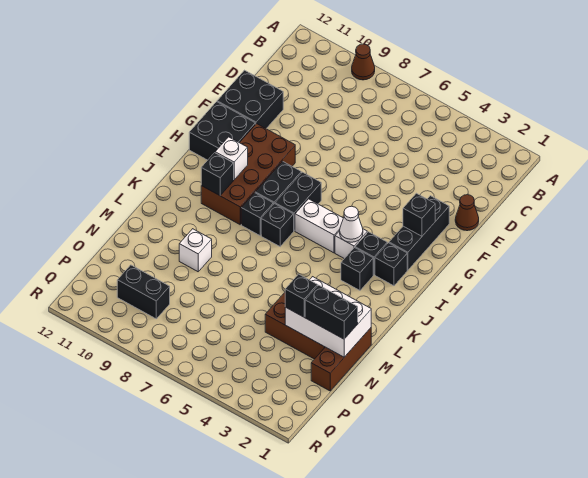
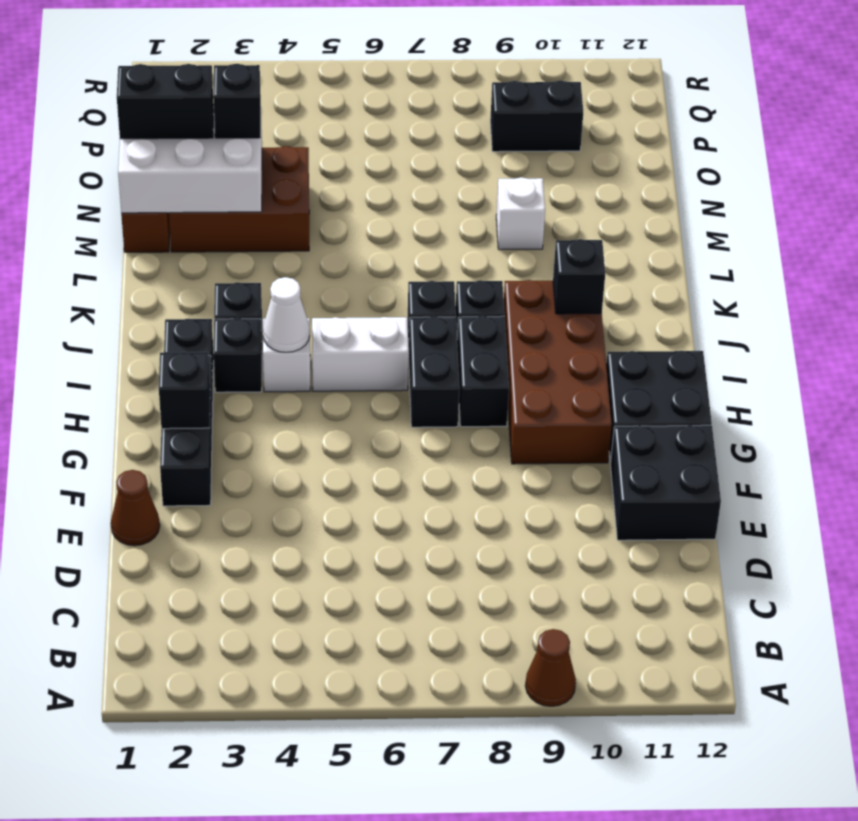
white 1x1 brick [215,137,248,180] -> none

